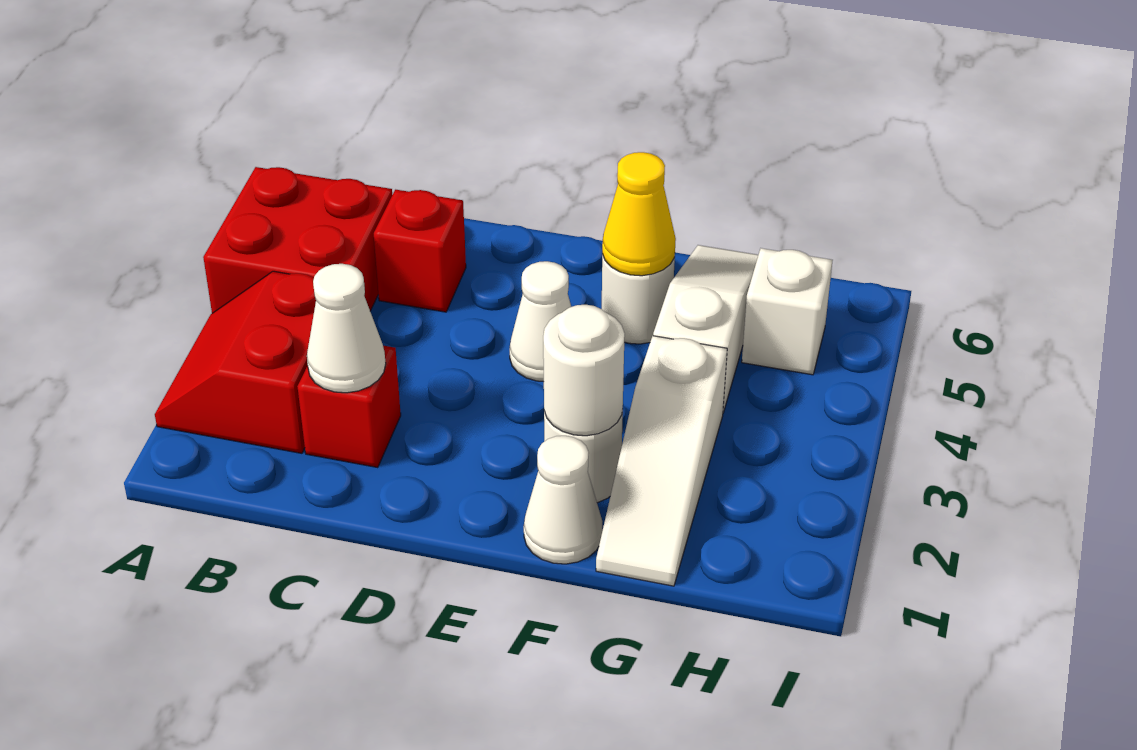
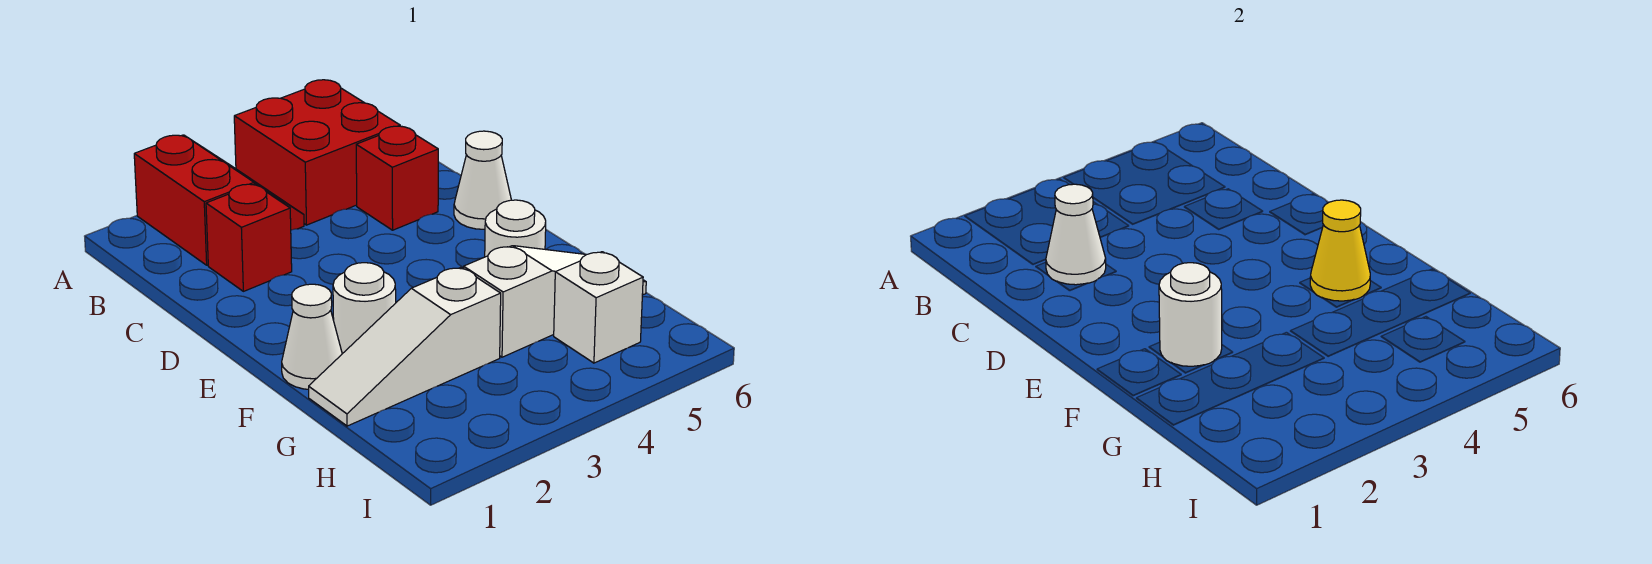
red 2x2 slope [155,271,316,453] -> red 2x2 slope turned to [134,135,304,265]
white 1x1 cone [510,261,571,382] -> white 1x1 cone moved to [454,131,511,229]

